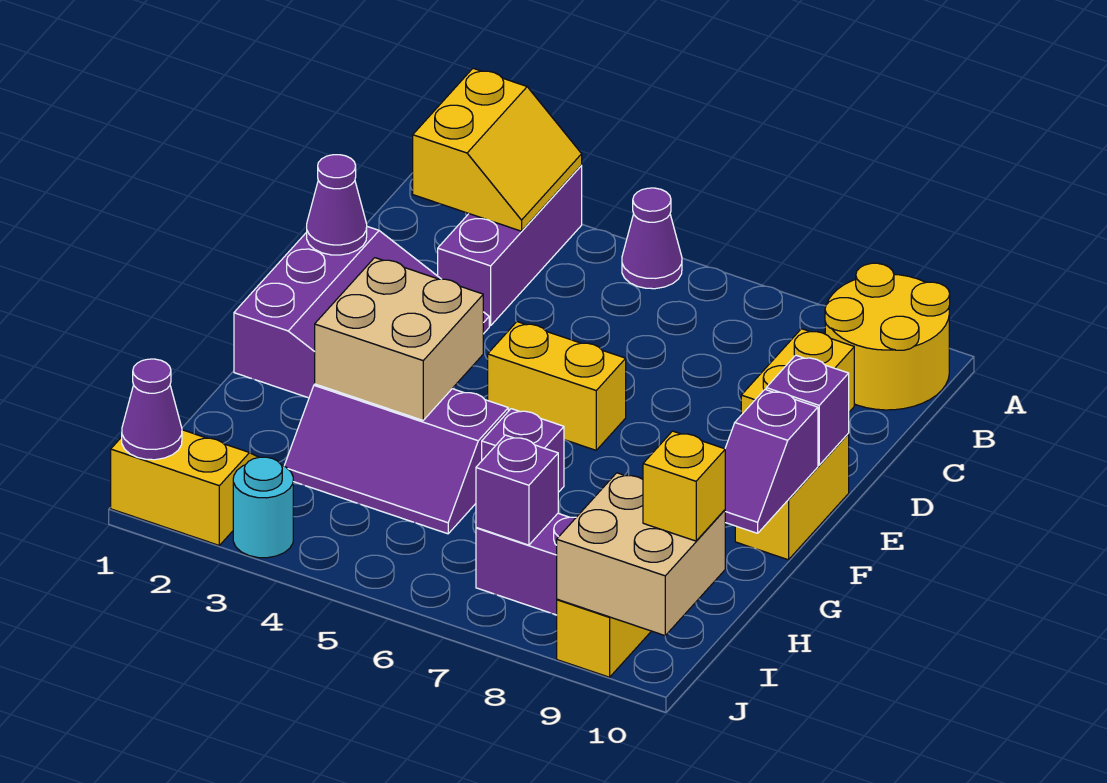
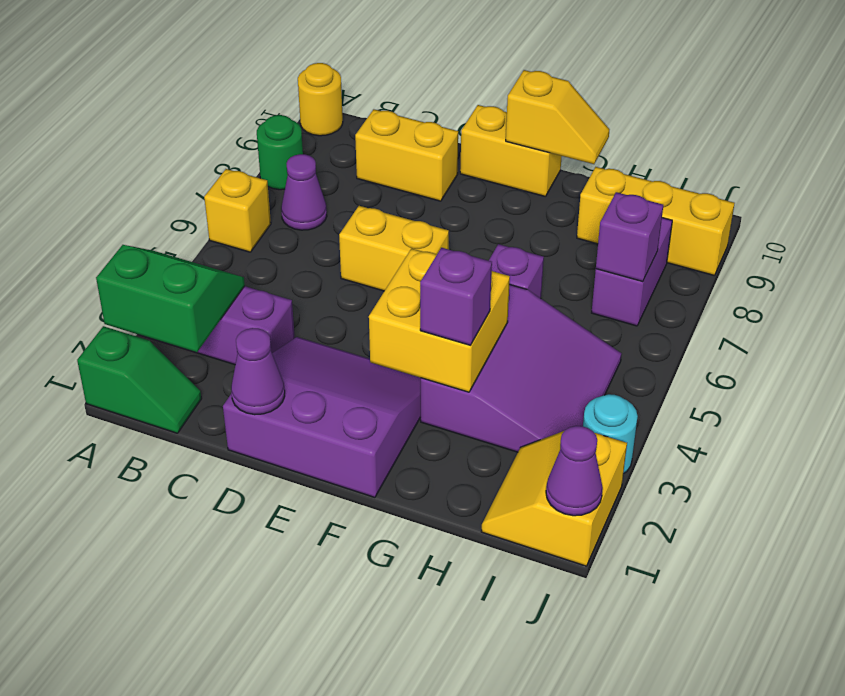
none -> green 1x2 slope [77,326,202,433]
yellow 2x2 slope [413,68,582,231] -> green 2x2 slope [96,245,245,353]
purple 1x1 cone [622,188,682,289] -> purple 1x1 cone moved to [281,154,327,230]
none -> green 1x1 round brick [257,115,303,190]
yellow 2x2 round brick [825,263,950,410] -> yellow 1x1 round brick [298,63,343,136]
yellow 1x2 brick [488,322,626,450] -> yellow 1x2 brick turned to [339,206,449,291]
purple 1x1 brick [766,355,849,465] -> purple 1x1 brick moved to [420,248,492,345]
tan 2x2 brick [315,258,483,420] -> yellow 2x2 brick [369,248,510,392]
purple 1x2 slope [725,389,818,533] -> yellow 1x2 slope [506,70,609,164]
purple 2x3 slope [284,384,508,534] -> purple 3x3 slope [421,284,622,452]
tan 2x2 brick [557,473,725,636] -> none
yellow 1x1 brick [643,431,725,541] -> yellow 1x1 brick moved to [204,169,271,252]

